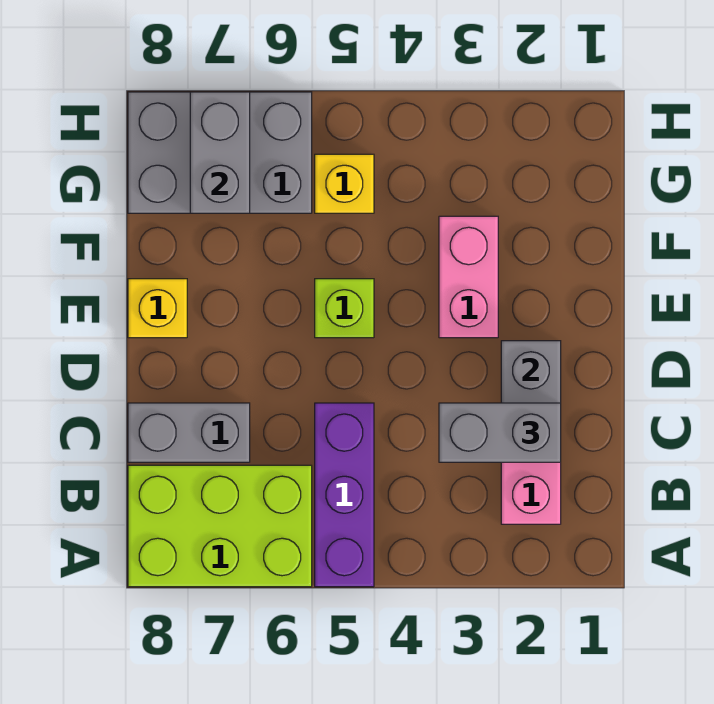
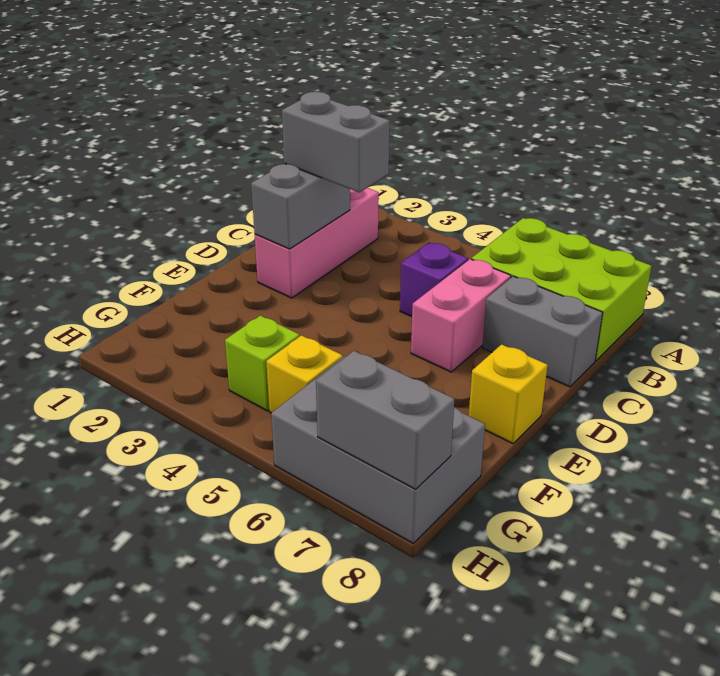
purple 1x3 brick [315,403,374,587] -> purple 1x1 brick [400,243,468,317]
pink 1x2 brick [439,216,498,338] -> pink 1x2 brick moved to [411,259,511,372]
lime 1x1 brick [315,279,374,338] -> lime 1x1 brick moved to [225,315,300,411]
grey 1x2 brick [190,92,250,213] -> grey 1x2 brick turned to [316,351,454,489]

